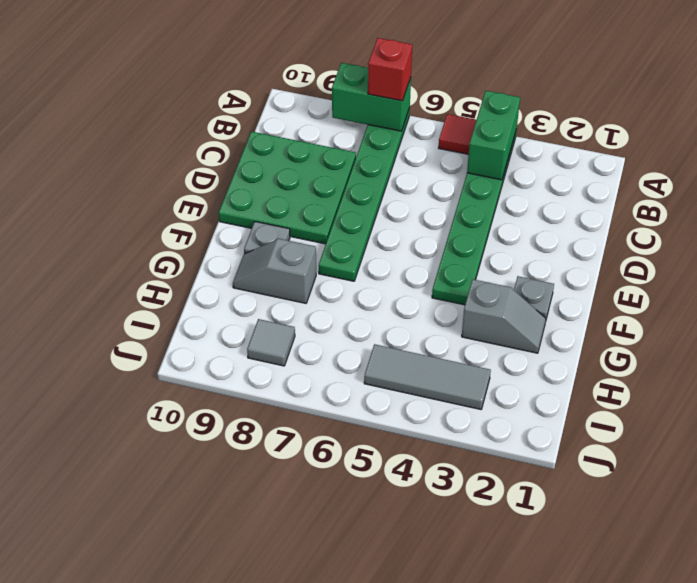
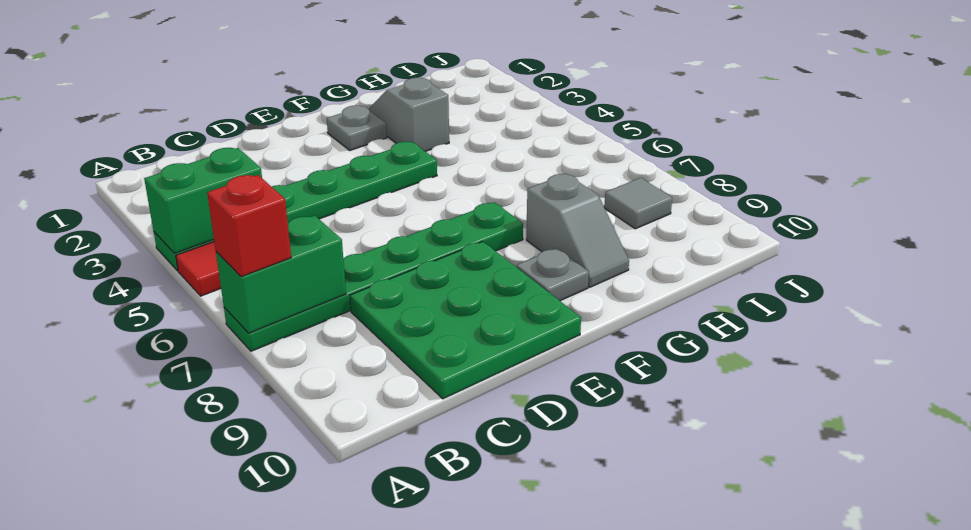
green 1x2 brick [332,63,411,131] -> green 1x2 brick turned to [216,215,346,333]
grey 1x3 tile [364,344,491,409] -> none

